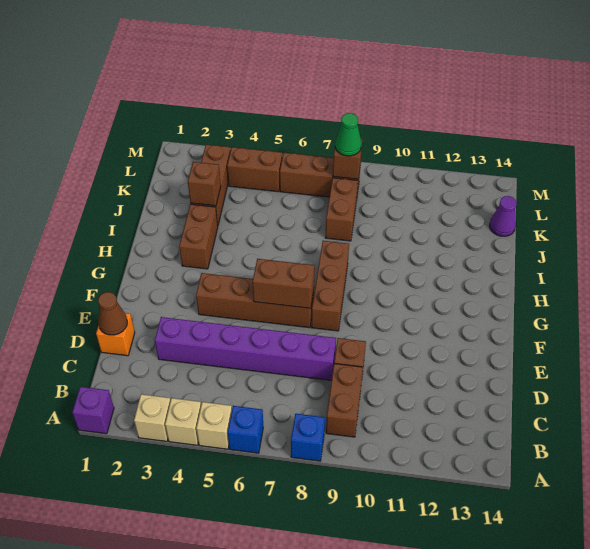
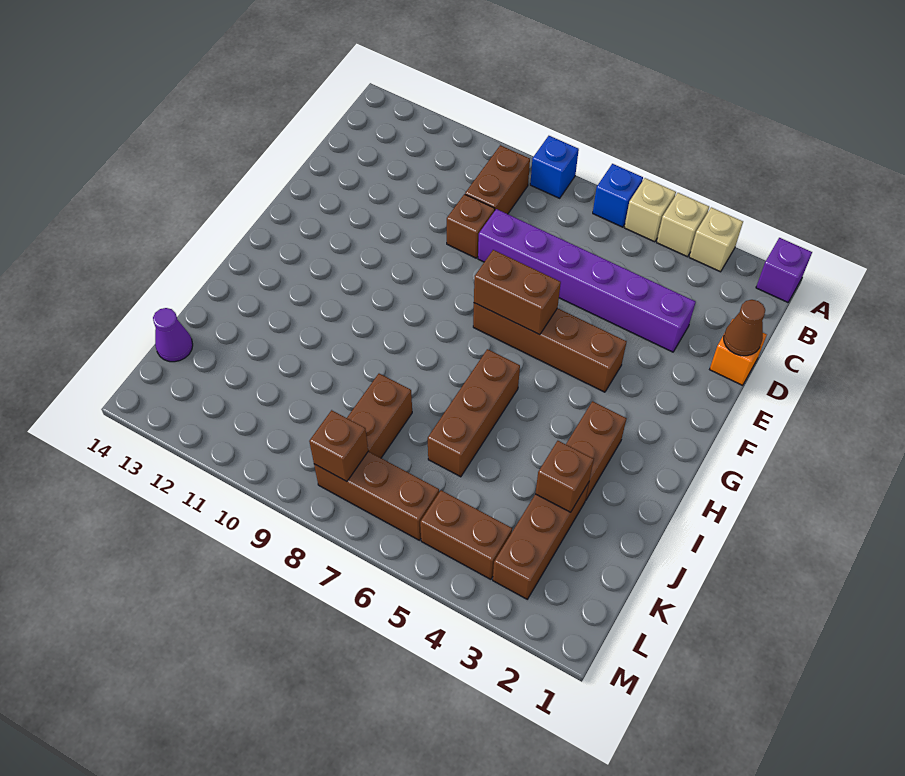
brown 1x3 brick [311,241,349,331] -> brown 1x3 brick moved to [428,349,520,477]
green 1x1 cone [335,113,361,156] -> none

